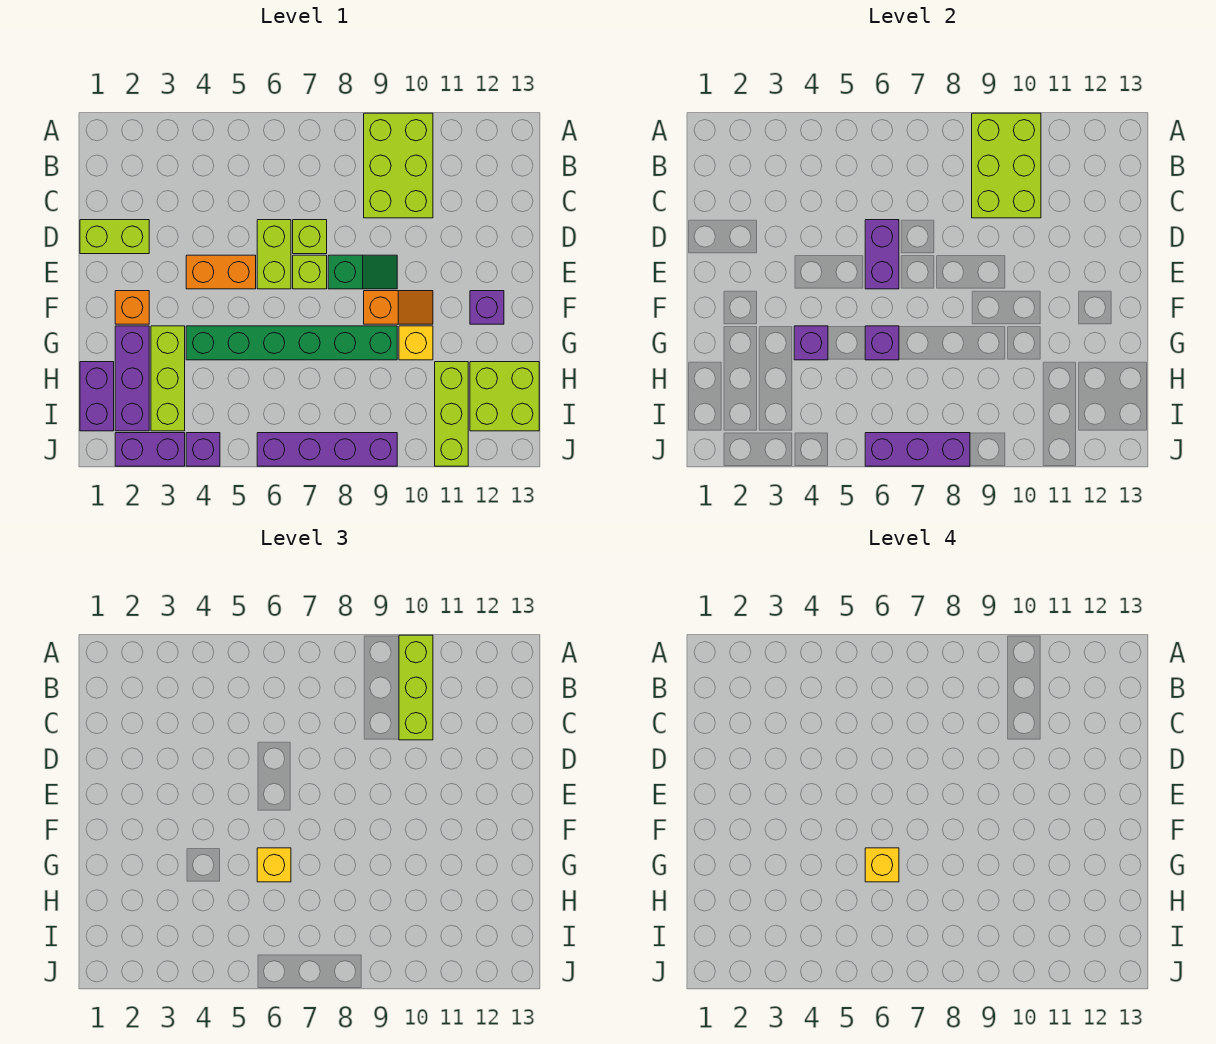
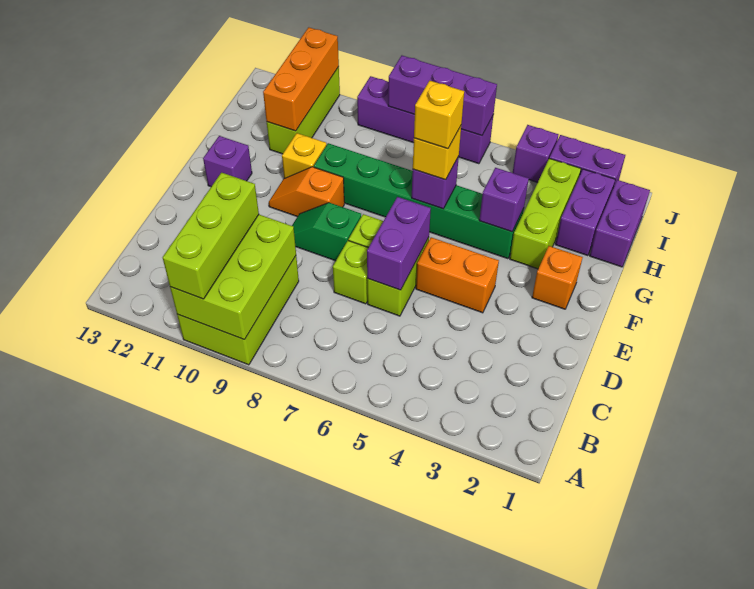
lime 1x2 brick [80,220,149,254] -> none
purple 1x3 brick [115,326,149,431] -> purple 1x2 brick [555,169,615,256]
none -> orange 1x3 brick [263,27,339,131]
lime 2x2 brick [470,362,539,431] -> none

